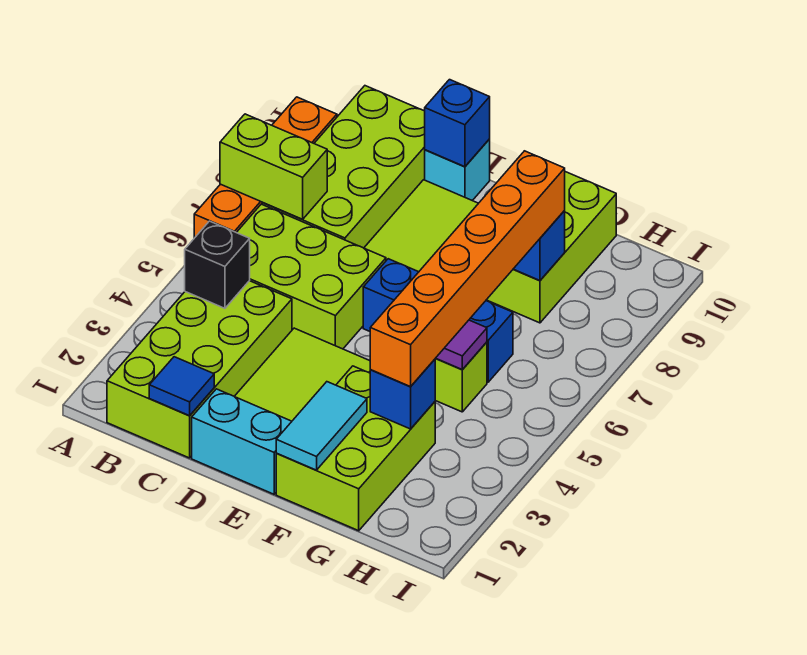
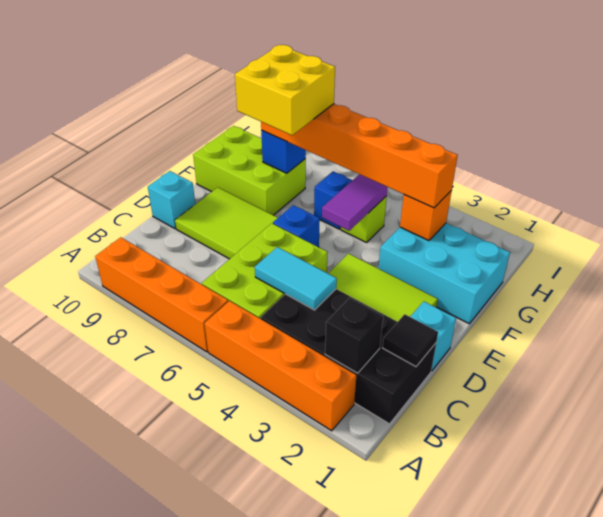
none -> orange 1x4 brick [205,301,356,431]
lime 1x2 brick [220,114,327,219] -> none
lime 2x4 brick [107,281,292,458] -> black 2x4 brick [261,289,436,424]
black 1x1 brick [185,221,250,308] -> black 1x1 brick moved to [325,298,383,373]
lime 2x4 brick [262,86,425,248] -> none
blue 1x1 tile [149,357,214,416] -> black 1x1 tile [383,314,438,366]
cyan 1x2 brick [192,389,292,494] -> cyan 1x1 brick [410,302,456,371]
blue 1x1 brick [425,80,490,167] -> none
lime 2x3 brick [276,366,435,531] -> cyan 2x3 brick [379,223,510,324]
cyan 1x2 tile [276,382,367,470] -> cyan 1x2 tile moved to [255,247,337,310]
none -> yellow 2x2 brick [235,45,335,135]
blue 1x1 brick [370,359,435,429] -> orange 1x1 brick [400,190,452,241]

